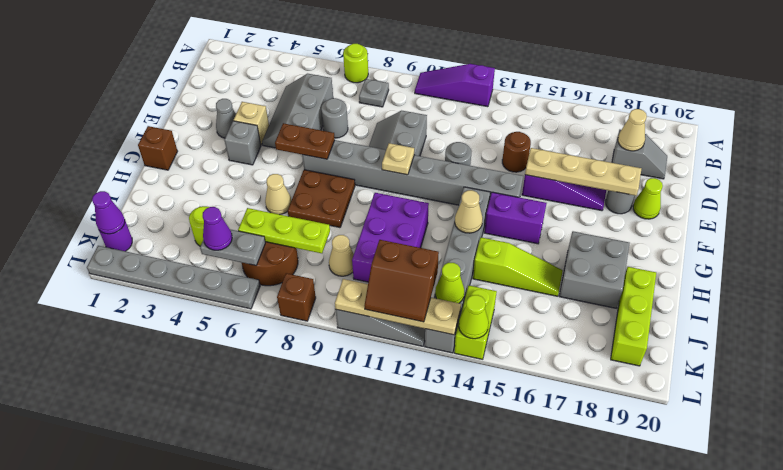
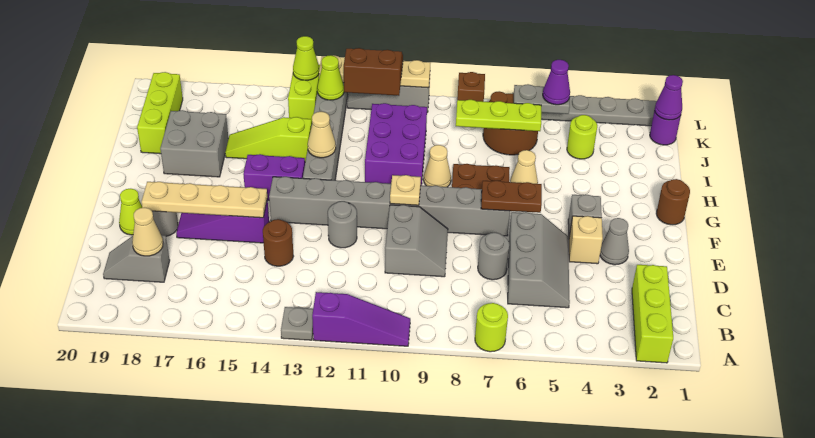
none -> lime 1x3 brick [632,265,673,363]
grey 1x1 plate [359,79,389,107] -> grey 1x1 plate moved to [281,307,313,340]
brown 1x1 brick [138,126,178,170] -> brown 1x1 round brick [656,179,690,225]
tan 1x1 cone [329,235,354,276] -> tan 1x1 cone moved to [424,145,451,187]

